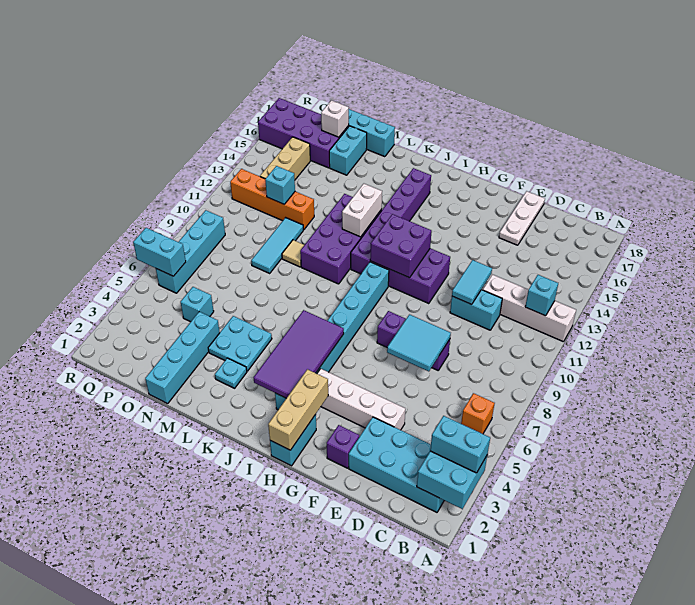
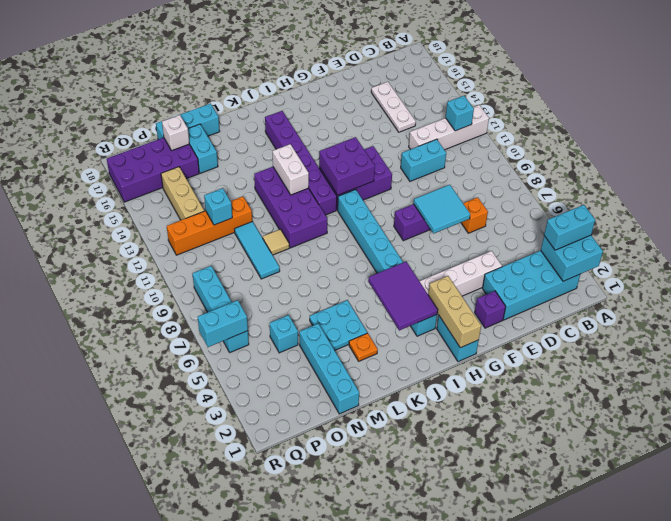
orange 1x1 brick [461,393,495,434] -> orange 1x1 brick moved to [461,197,488,233]
cyan 1x2 tile [452,260,492,304] -> none
white 1x3 plate [499,191,545,245] -> white 1x3 plate moved to [371,82,416,132]
purple 2x4 tile [253,310,344,398] -> purple 2x3 tile [368,261,438,331]
cyan 1x1 plate [215,358,247,388] -> orange 1x1 plate [349,333,378,361]

